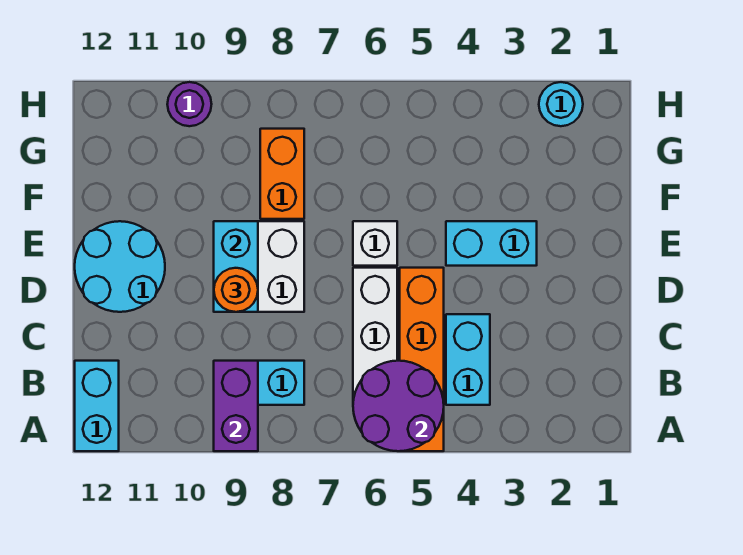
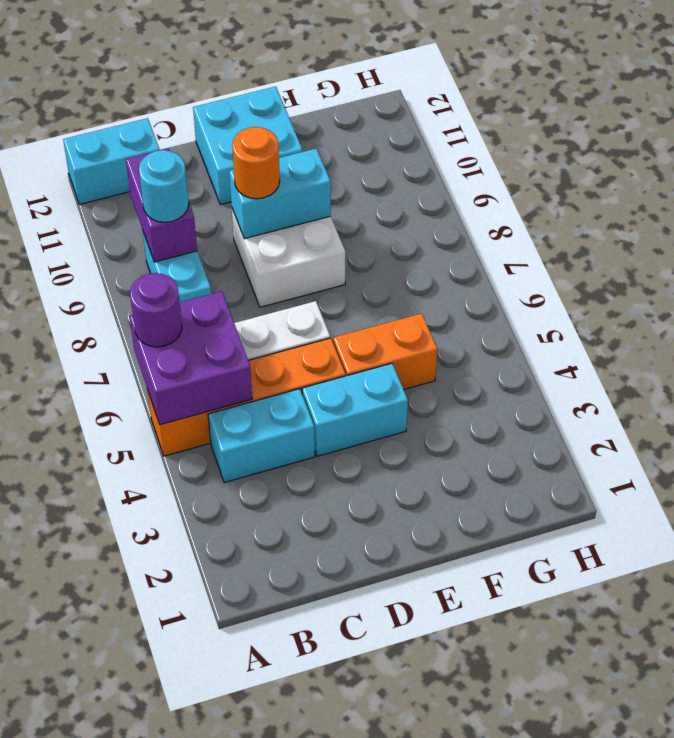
purple 2x2 round brick [353,361,444,451] -> purple 2x2 brick [130,291,252,425]
purple 1x2 brick [214,361,258,451] -> purple 1x2 brick turned to [126,148,197,262]
cyan 2x2 round brick [75,221,165,312] -> cyan 2x2 brick [193,87,302,205]
cyan 1x2 brick [446,221,537,266] -> cyan 1x2 brick turned to [302,363,408,456]
white 1x1 brick [353,221,397,266] -> none
orange 1x2 brick [260,129,304,219] -> orange 1x2 brick moved to [333,313,437,389]
cyan 1x1 round brick [539,82,583,126] -> cyan 1x1 round brick moved to [139,150,189,222]
purple 1x1 round brick [167,82,212,126] -> purple 1x1 round brick moved to [130,273,182,347]

